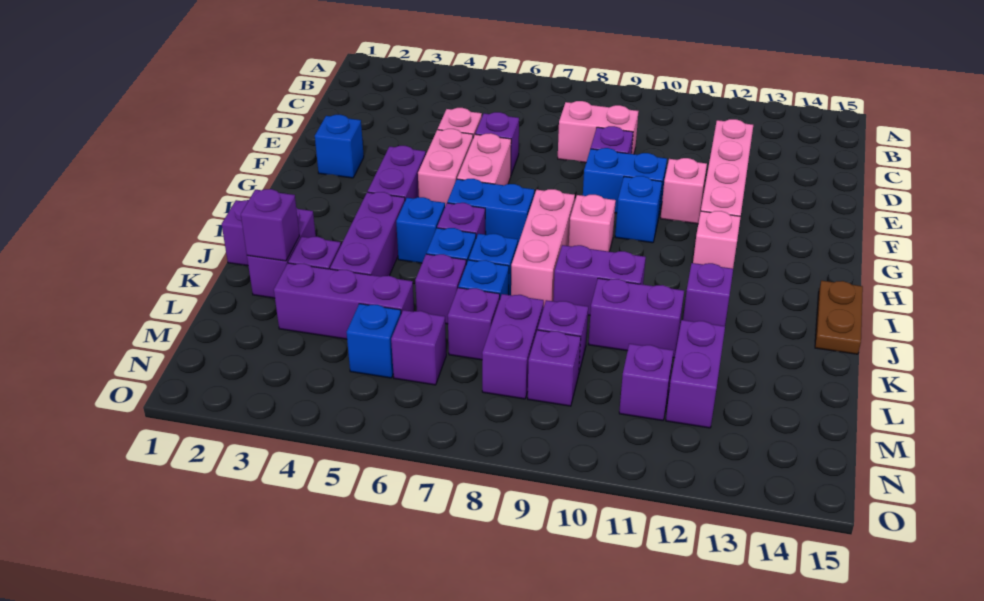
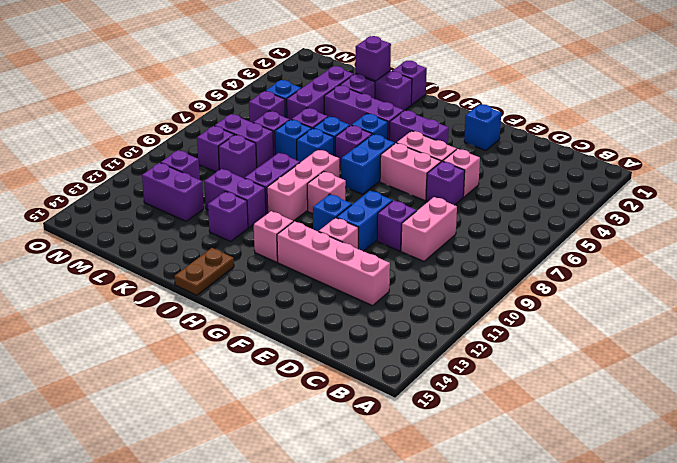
pink 1x3 brick [511,189,575,305] -> pink 1x3 brick turned to [267,150,339,221]
brown 1x2 plate [815,281,863,354] -> brown 1x2 plate turned to [174,248,234,295]
purple 1x2 brick [588,278,684,358] -> purple 1x2 brick turned to [204,169,266,228]

